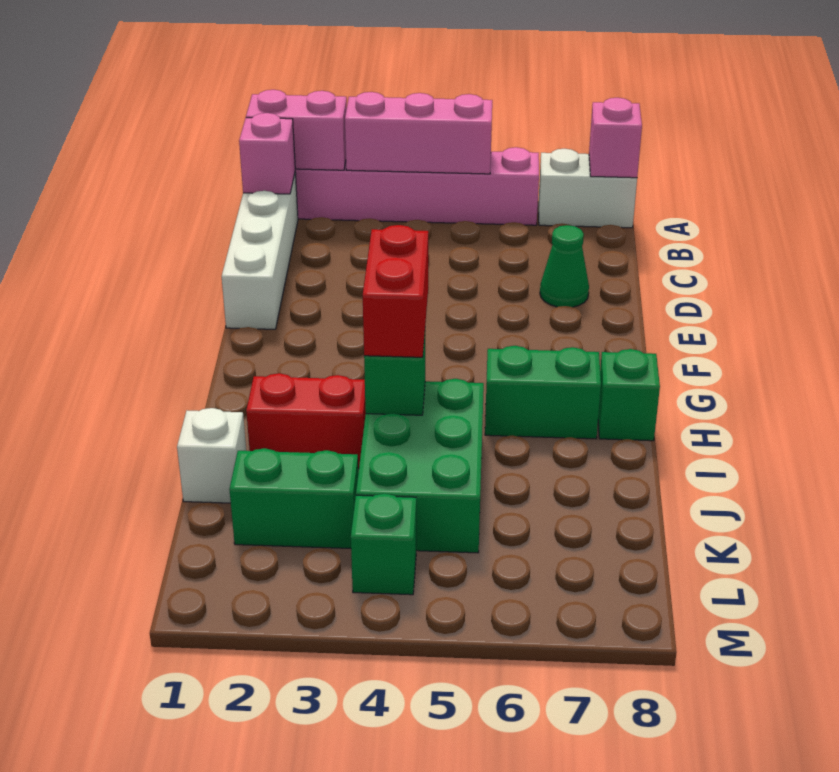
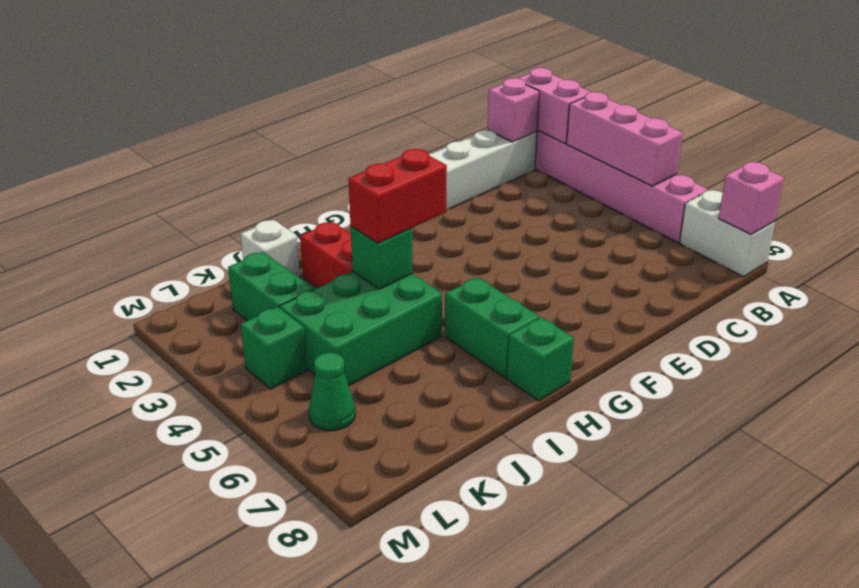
green 1x1 cone [540,225,589,307] -> green 1x1 cone moved to [309,353,356,431]

